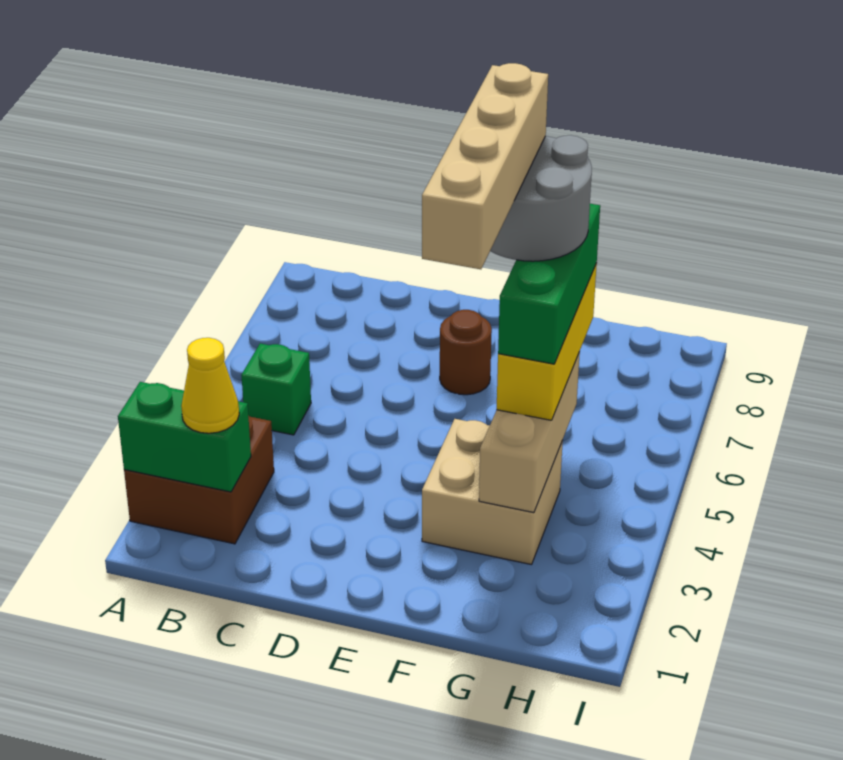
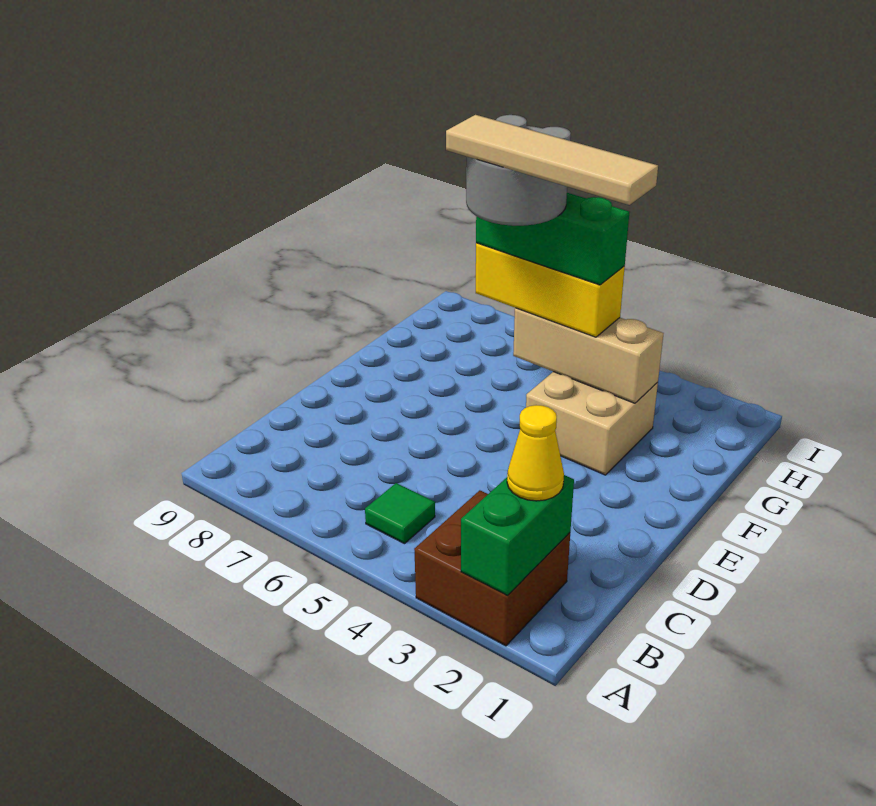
green 1x1 brick [241,343,311,435] -> green 1x1 tile [365,483,435,544]
brown 1x1 round brick [440,310,492,395] -> none
tan 1x4 brick [422,63,548,269] -> tan 1x4 tile [446,115,658,205]

